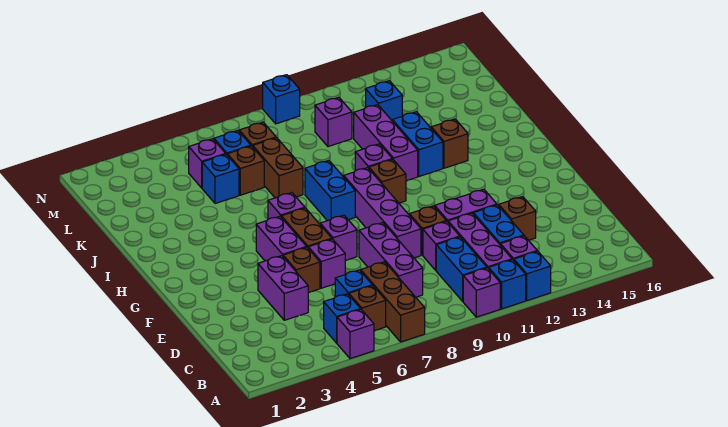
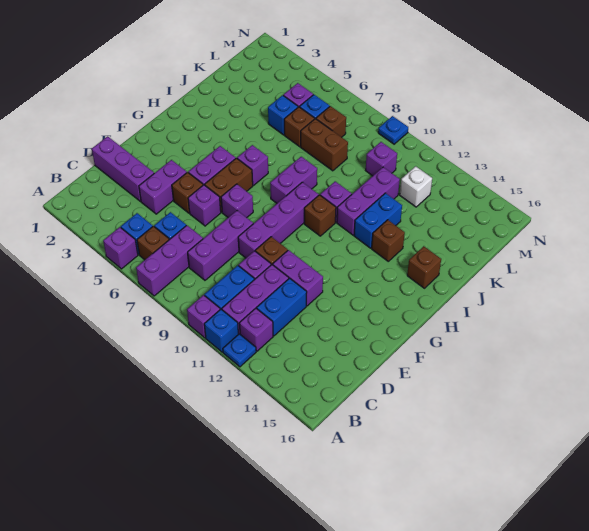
brown 1x3 brick [361,262,425,342] -> purple 1x3 brick [136,225,203,296]
blue 1x1 brick [514,251,551,301] -> blue 1x1 plate [223,334,256,367]
none -> purple 1x3 brick [92,136,154,201]
brown 1x1 brick [499,197,536,240] -> brown 1x1 brick moved to [407,246,441,288]
blue 1x2 brick [305,161,355,221] -> purple 1x2 brick [270,157,317,203]
brown 1x2 brick [253,138,303,198] -> brown 1x2 brick turned to [301,119,348,171]
blue 1x1 brick [366,81,402,120] -> white 1x1 brick [400,166,432,207]
blue 1x1 brick [263,75,300,124] -> blue 1x1 plate [378,116,408,144]

